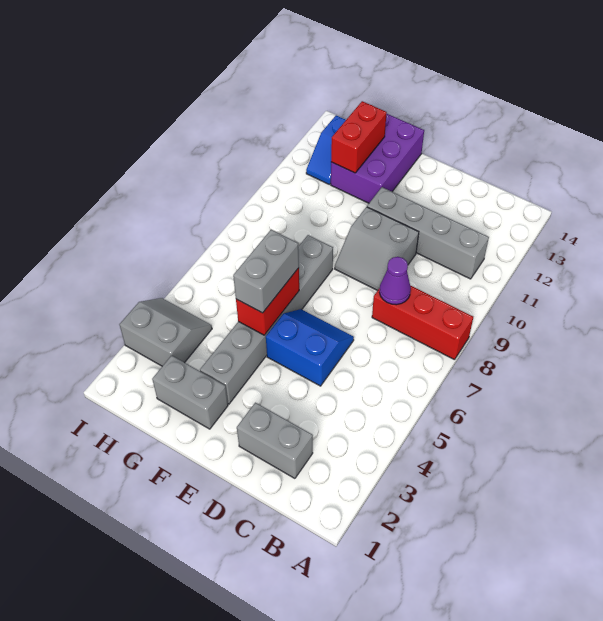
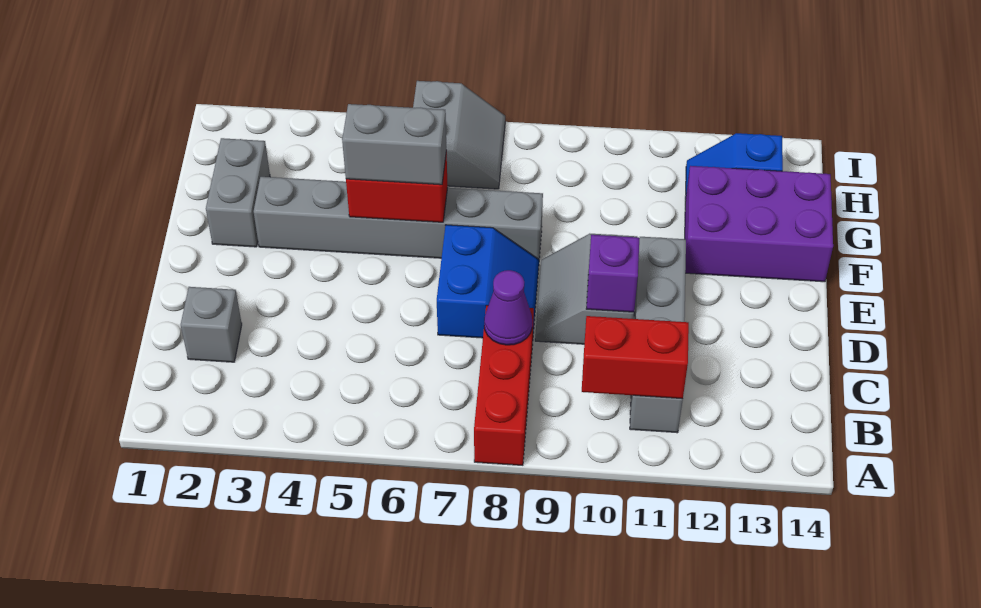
grey 1x2 brick [237,403,313,478] -> grey 1x1 brick [181,287,242,362]
blue 2x2 slope [266,309,354,386] -> blue 2x2 slope moved to [437,225,539,338]
none -> purple 1x1 brick [586,235,639,312]
red 1x2 brick [331,101,387,173] -> red 1x2 brick moved to [582,316,689,399]
grey 2x2 slope [119,298,212,366] -> grey 2x2 slope moved to [413,81,505,189]

